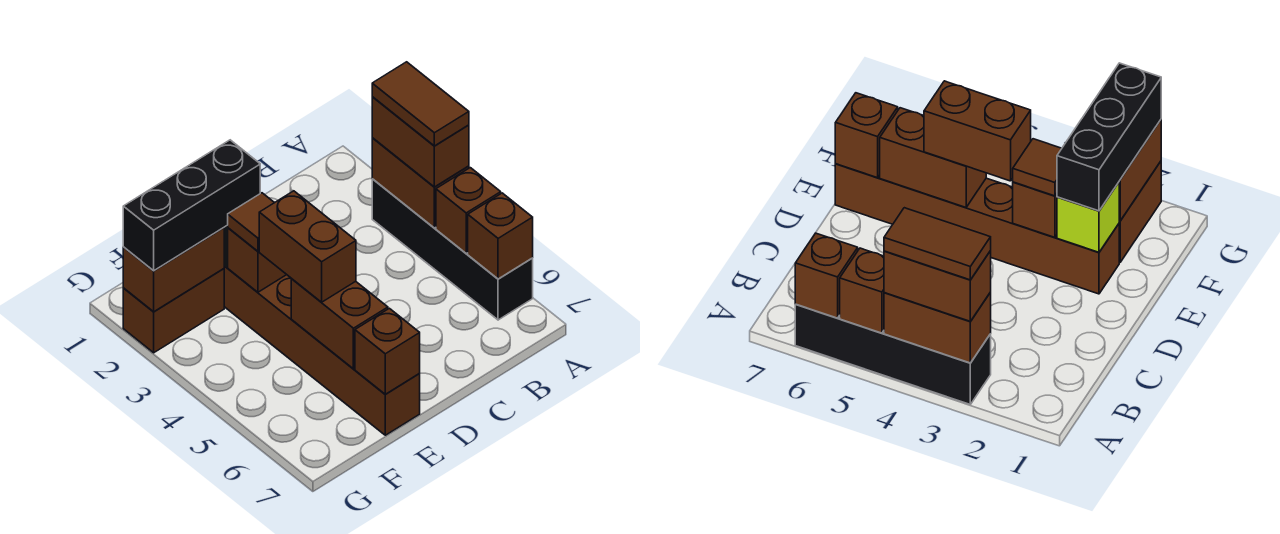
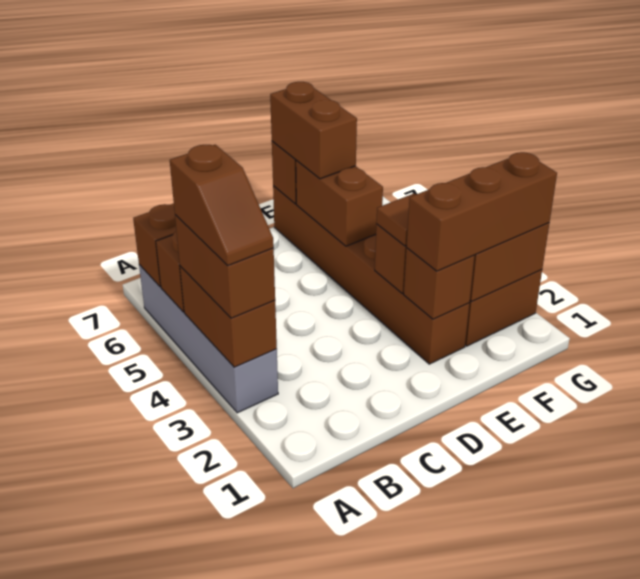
black 1x4 brick [372,179,533,320] -> grey 1x4 brick [139,265,278,413]
brown 1x2 tile [372,62,469,146] -> brown 1x2 slope [170,145,274,266]
lime 1x1 brick [1057,182,1119,252] -> brown 1x1 brick [404,248,474,319]
black 1x3 brick [123,140,260,271] -> brown 1x3 brick [407,152,557,271]
brown 1x2 brick [259,191,356,302] -> brown 1x2 brick moved to [270,82,357,179]

